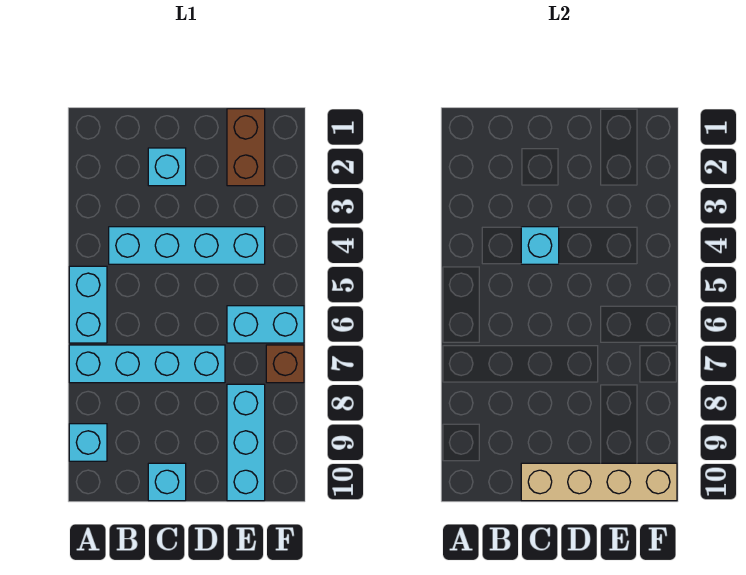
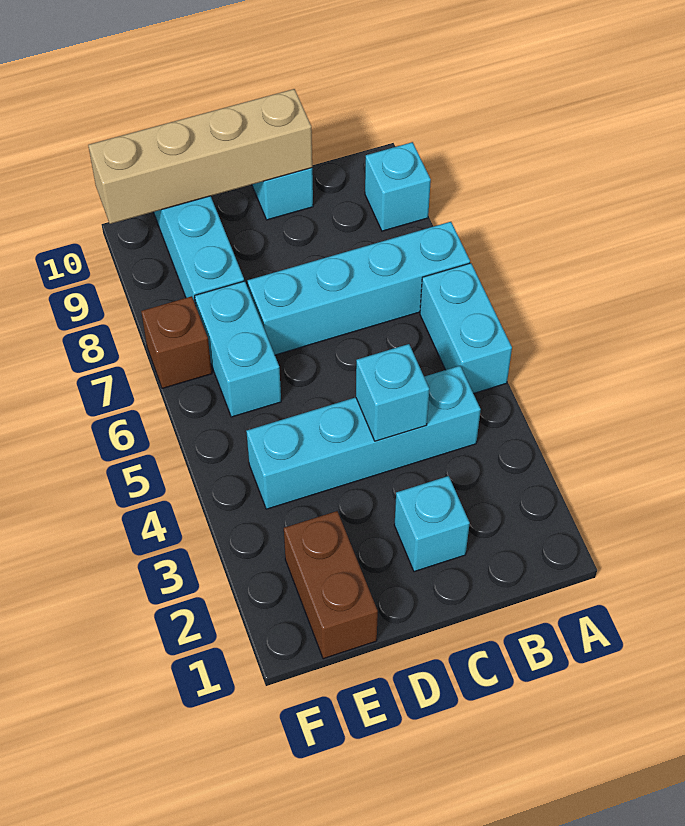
cyan 1x2 brick [227,306,304,343] -> cyan 1x2 brick turned to [195,281,281,417]

